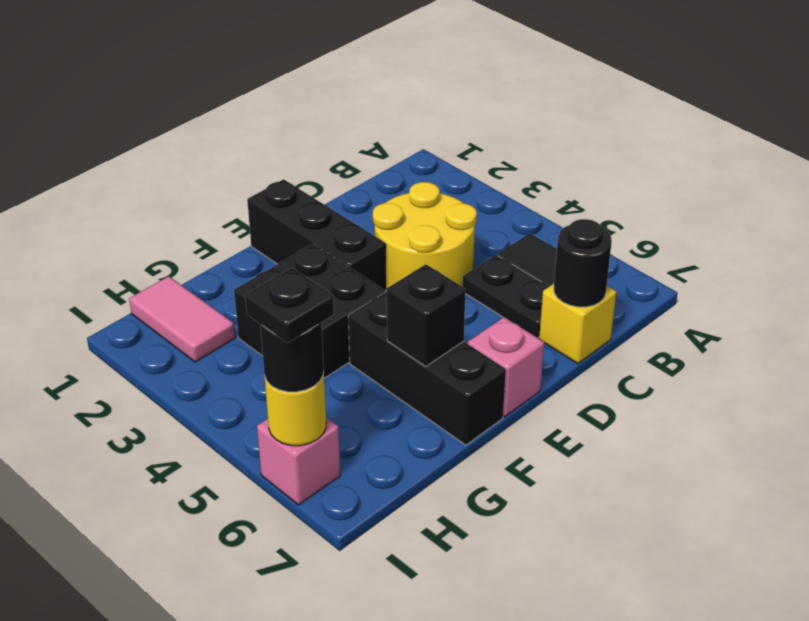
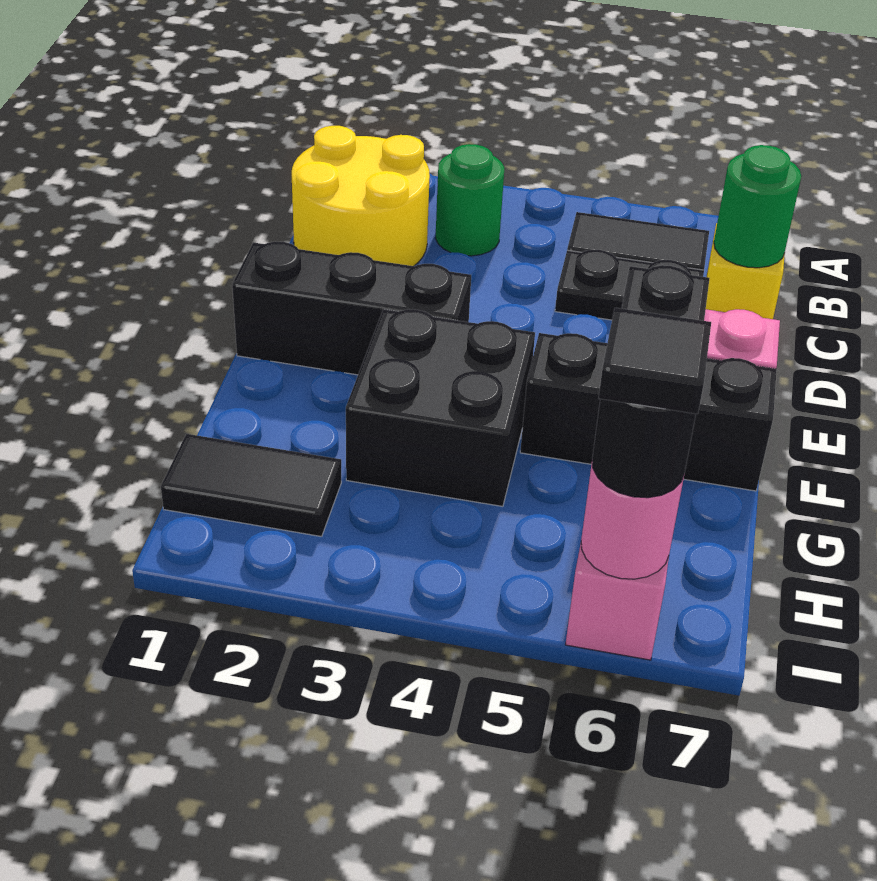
none -> green 1x1 round brick [436,144,504,256]
yellow 2x2 round brick [373,182,477,289] -> yellow 2x2 round brick moved to [292,126,430,266]
black 1x1 round brick [554,219,612,307] -> green 1x1 round brick [714,145,801,268]
pink 1x2 tile [129,276,235,362] -> black 1x2 tile [161,434,341,537]
yellow 1x1 round brick [265,373,326,446] -> pink 1x1 round brick [581,462,684,579]
black 1x1 plate [245,268,334,343] -> black 1x1 tile [599,308,711,414]

